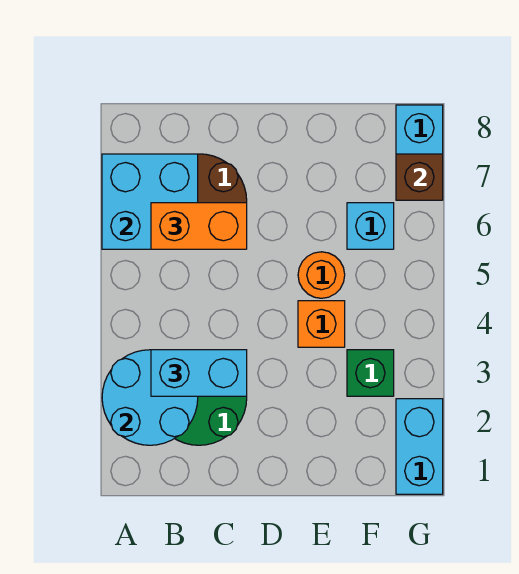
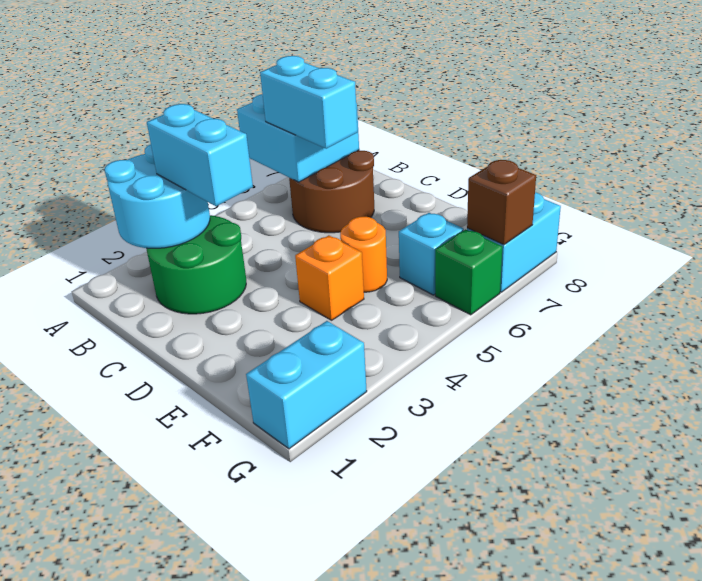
orange 1x2 brick [151,203,247,249] -> cyan 1x2 brick [260,56,358,149]
green 1x1 brick [347,350,394,396] -> green 1x1 brick moved to [435,229,502,315]

